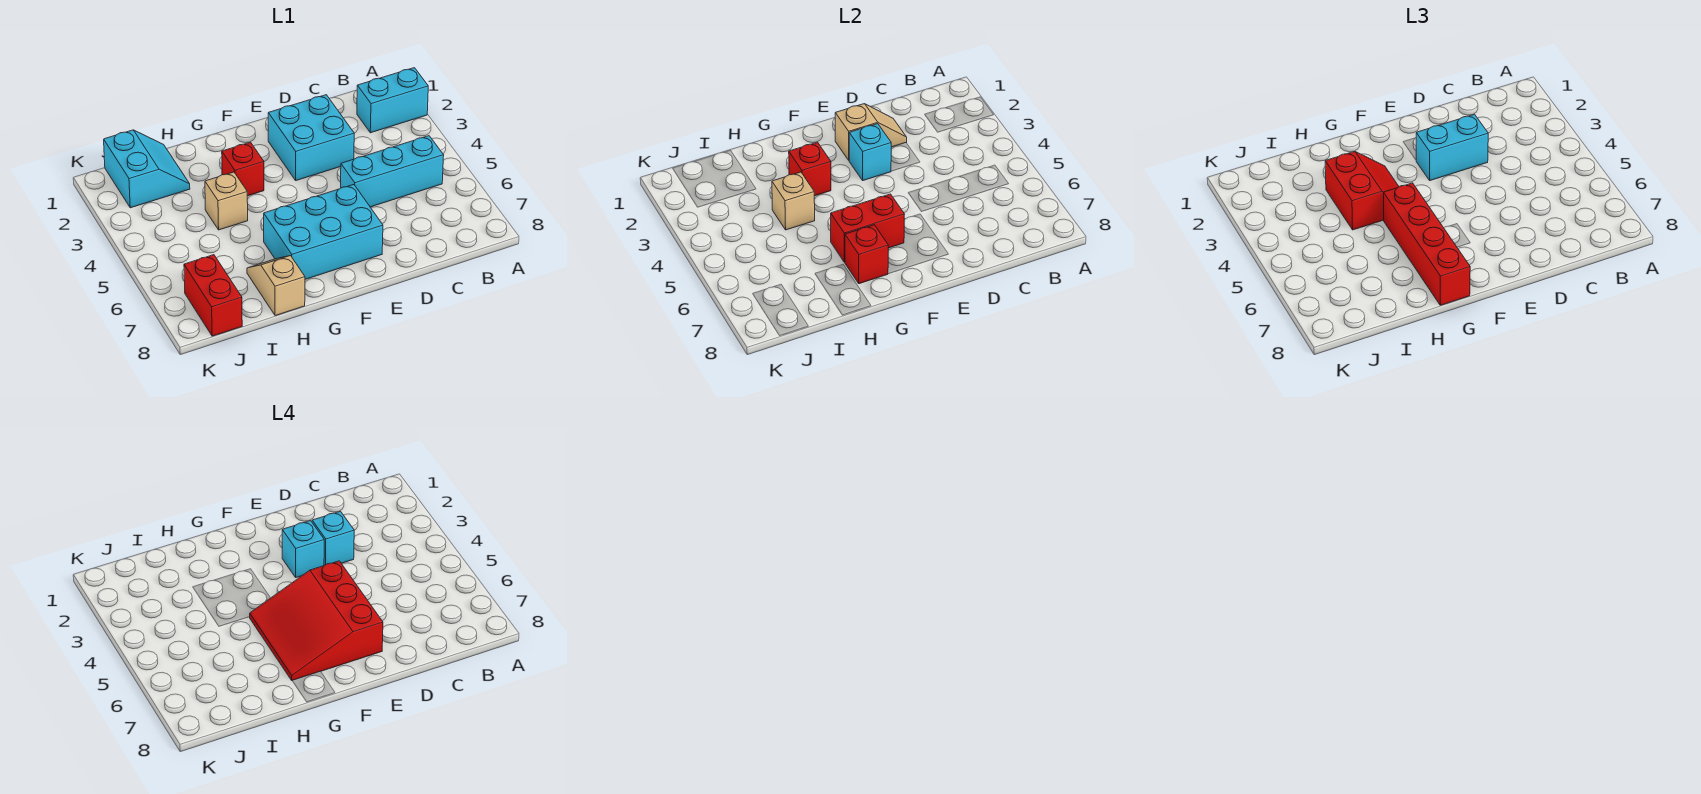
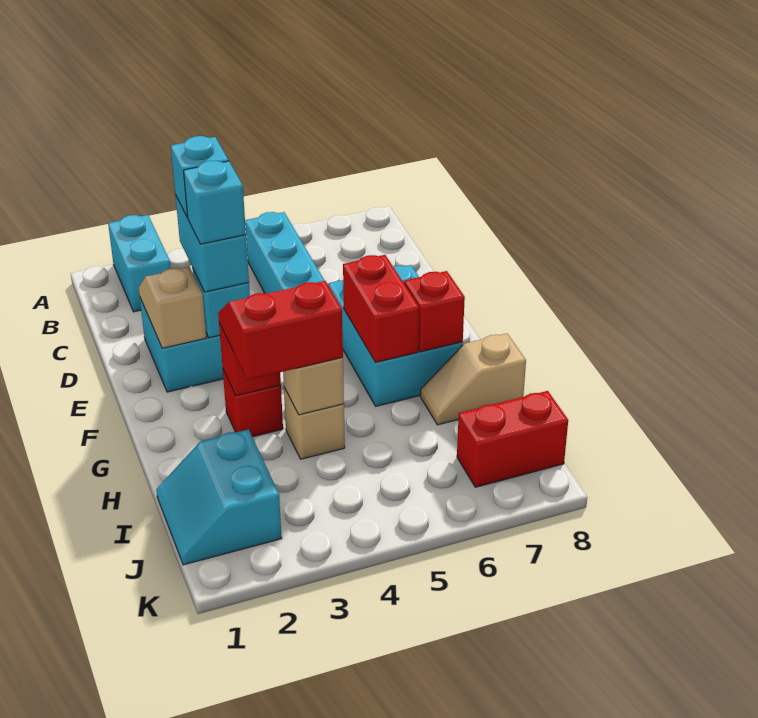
red 3x3 slope [250,561,383,680] -> none
red 1x4 brick [1384,183,1470,305] -> none
cyan 2x2 slope [104,130,190,208] -> cyan 2x2 slope turned to [156,429,282,565]

